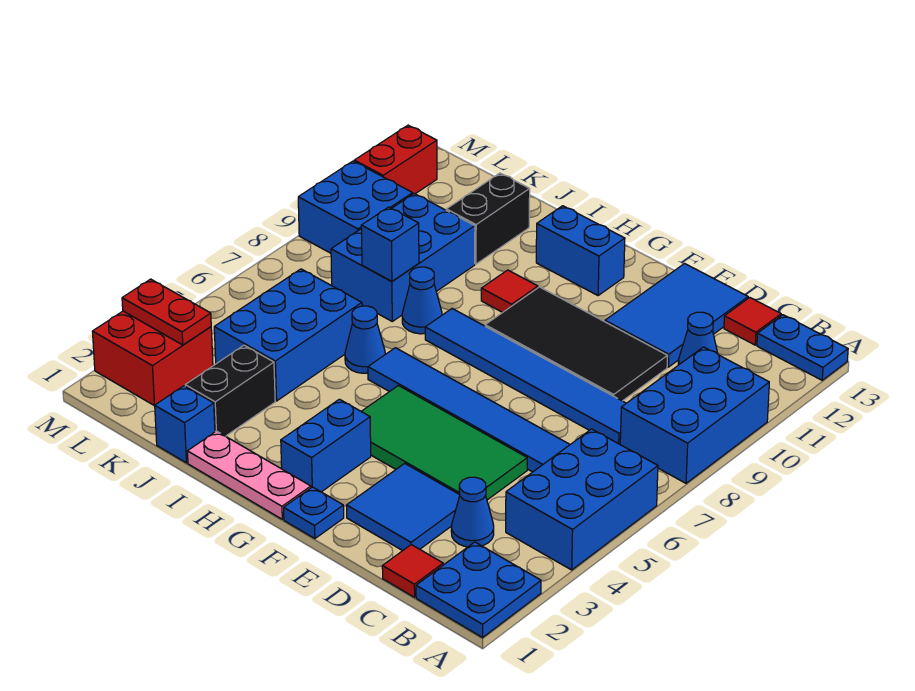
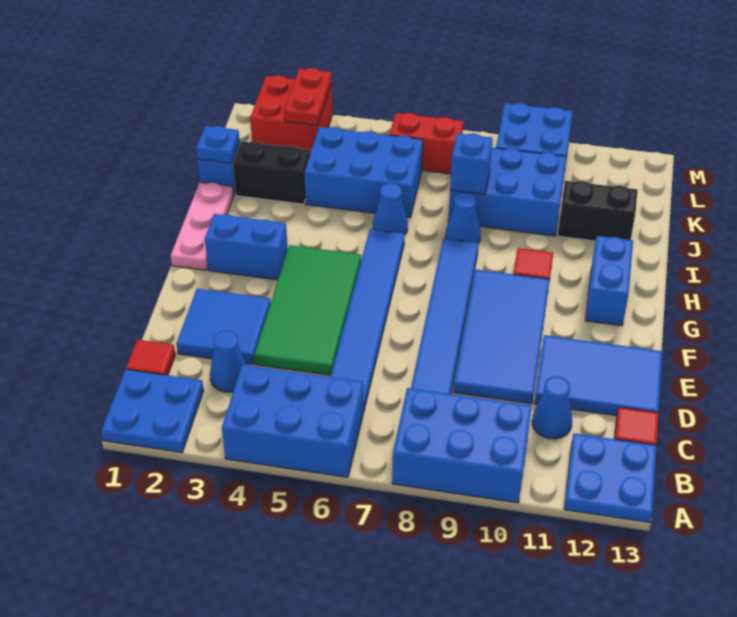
blue 1x2 plate [757,315,848,380] -> blue 2x2 plate [564,433,656,523]
black 2x4 tile [485,287,668,401] -> blue 2x4 tile [453,269,550,404]
blue 1x1 plate [284,487,344,539] -> blue 1x1 plate moved to [196,126,240,163]
red 1x2 brick [354,125,437,194] -> red 1x2 brick moved to [389,113,463,174]

